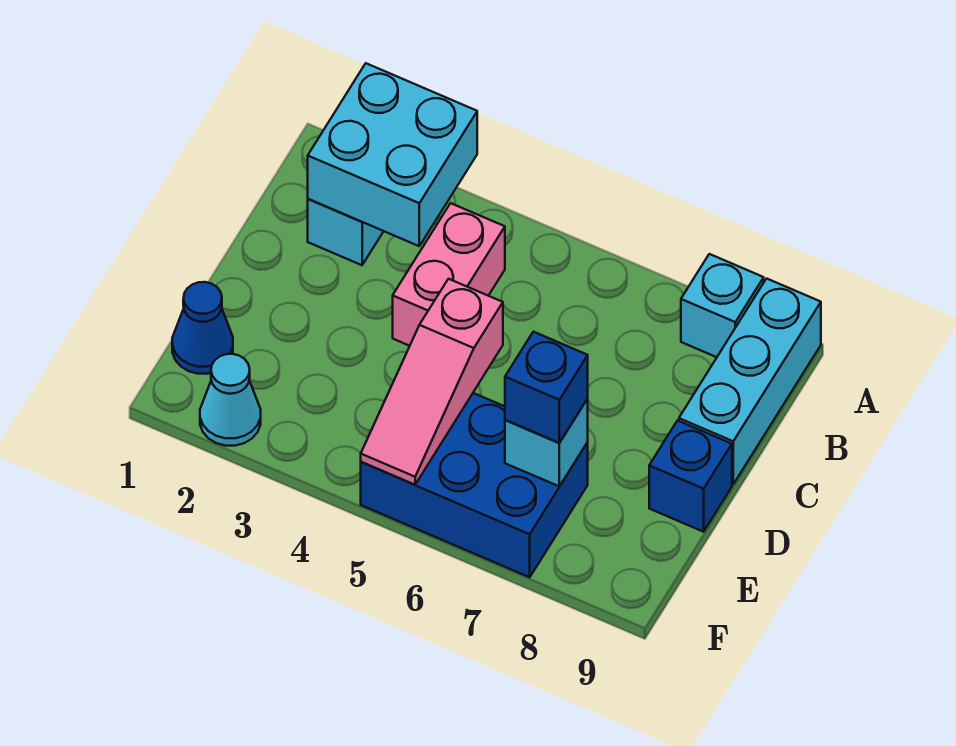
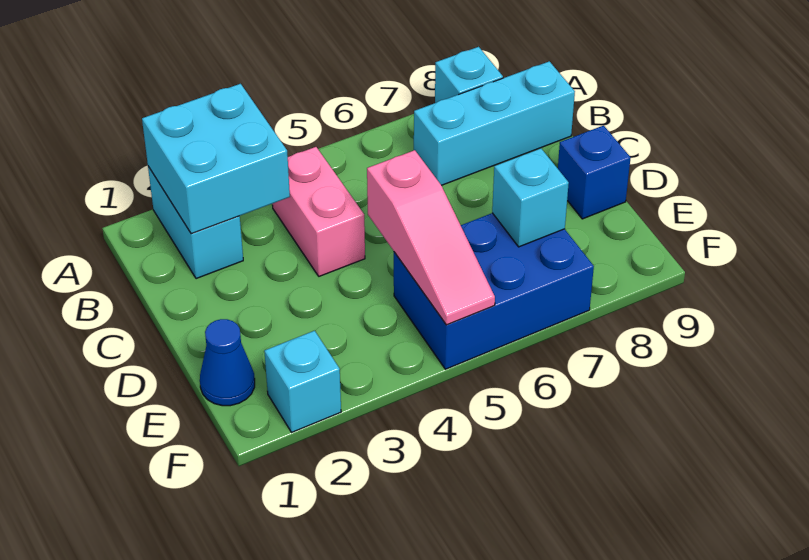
cyan 1x3 brick [679,279,821,484] -> cyan 1x3 brick turned to [414,61,575,185]
blue 1x1 brick [505,332,588,443] -> none
cyan 1x1 cone [200,354,261,446] -> cyan 1x1 brick [264,331,341,432]

